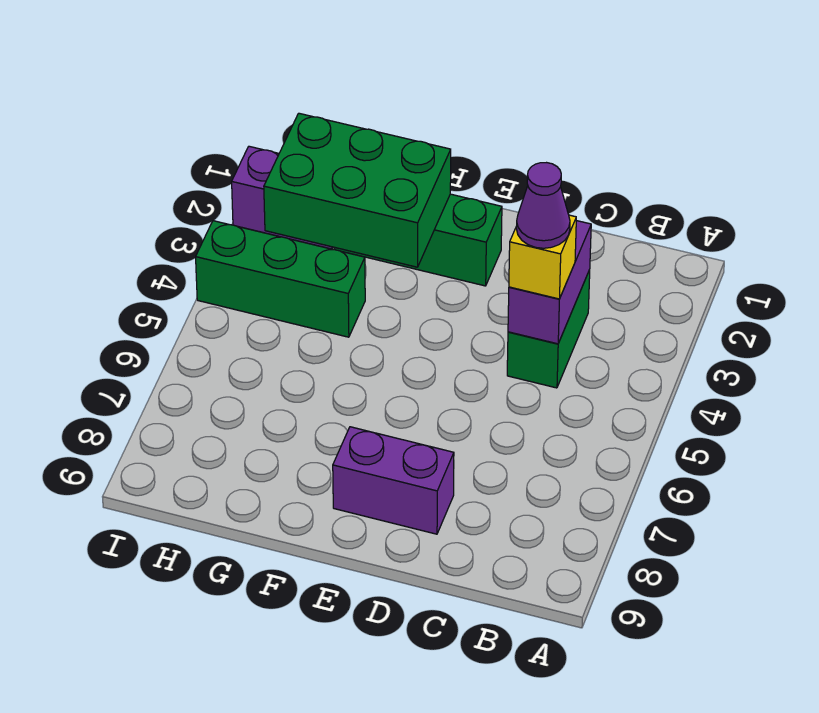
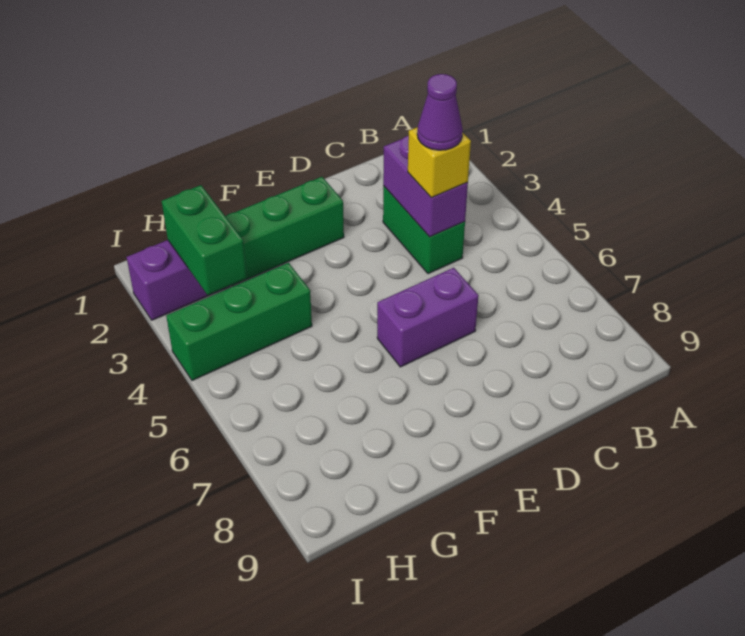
purple 1x2 brick [333,427,454,534] -> purple 1x2 brick moved to [377,268,478,367]
green 2x3 brick [264,113,451,267] -> green 1x2 brick [162,185,247,295]

